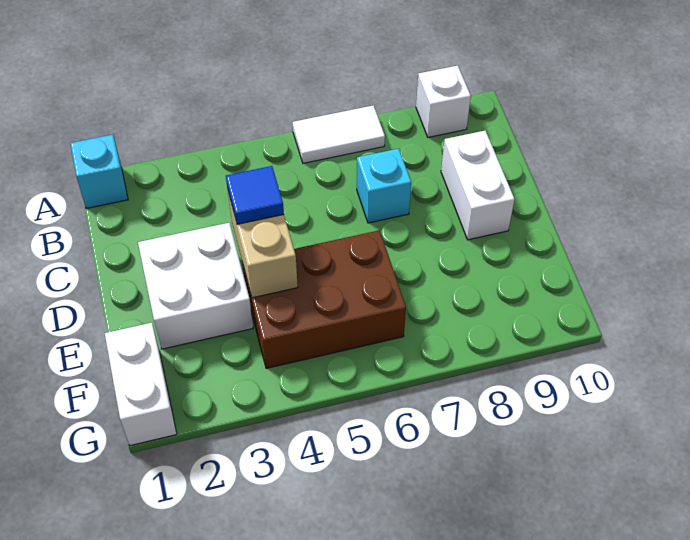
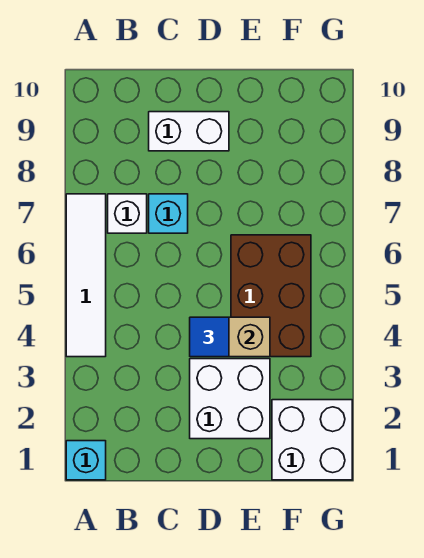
white 1x2 tile [293,105,385,163] -> white 1x4 tile [66,194,106,357]
white 1x1 brick [416,66,471,137] -> white 1x1 brick moved to [108,194,147,233]
white 1x2 brick [105,323,177,446] -> white 2x2 brick [272,400,352,480]

